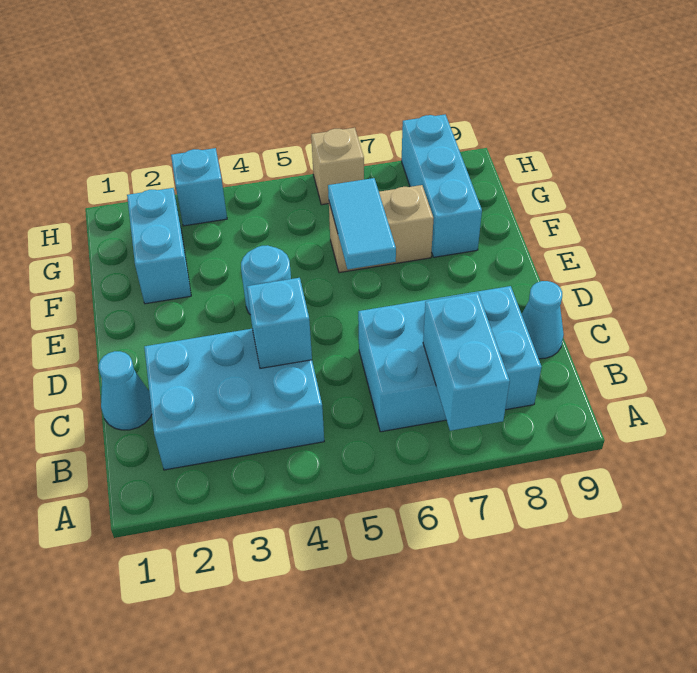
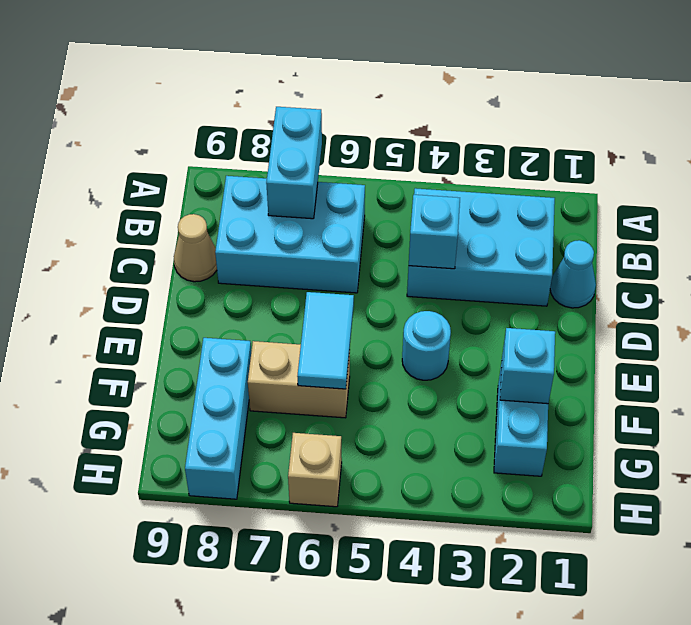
cyan 1x1 cone [522,281,564,359] -> tan 1x1 cone [174,214,217,282]
cyan 1x1 brick [171,148,227,226] -> cyan 1x1 brick moved to [500,328,555,404]

